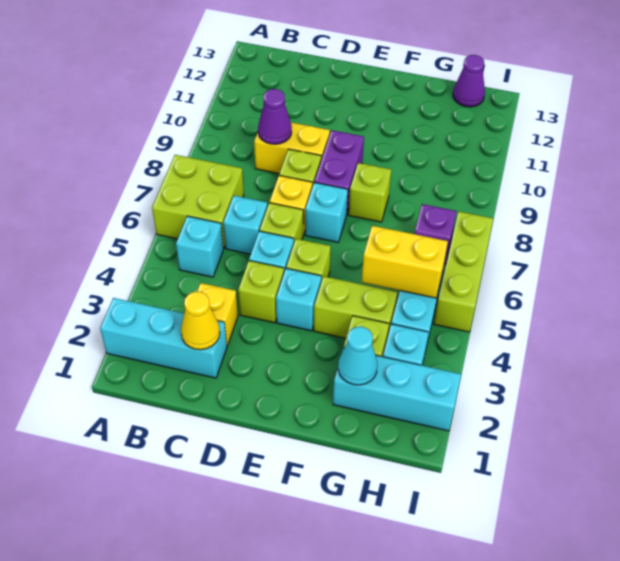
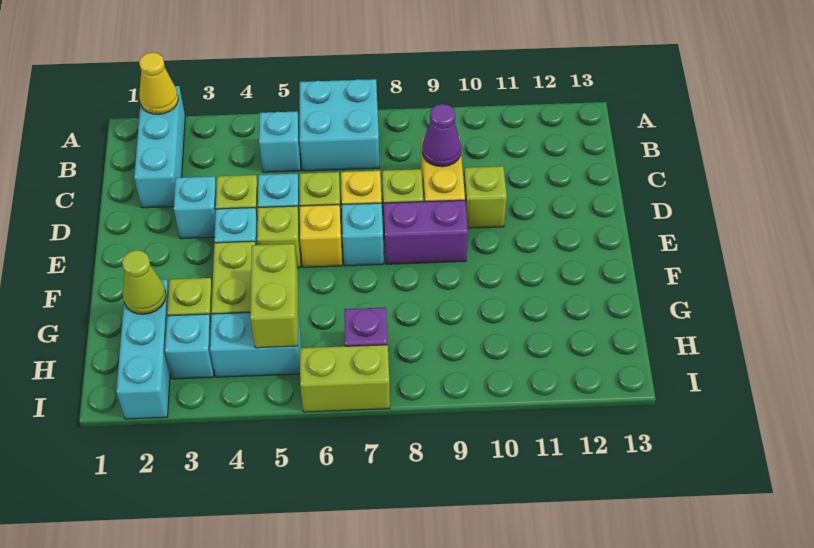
lime 2x2 brick [152,155,244,249] -> cyan 2x2 brick [300,79,380,171]
yellow 1x1 cone [181,292,220,350] -> yellow 1x1 cone moved to [139,53,178,114]
yellow 1x1 brick [197,283,238,346] -> yellow 1x1 brick moved to [299,205,342,267]
cyan 1x1 brick [223,196,268,254] -> cyan 1x1 brick moved to [174,176,217,239]
lime 1x1 brick [349,163,391,222] -> lime 1x1 brick moved to [464,166,507,228]
cyan 1x1 cone [338,327,377,385] -> lime 1x1 cone [122,250,166,314]
yellow 1x2 brick [362,226,448,298] -> lime 1x2 brick [250,244,298,348]
purple 1x1 cone [453,55,485,107] -> none
lime 1x3 brick [434,212,493,332] -> lime 1x2 brick [300,345,390,412]

